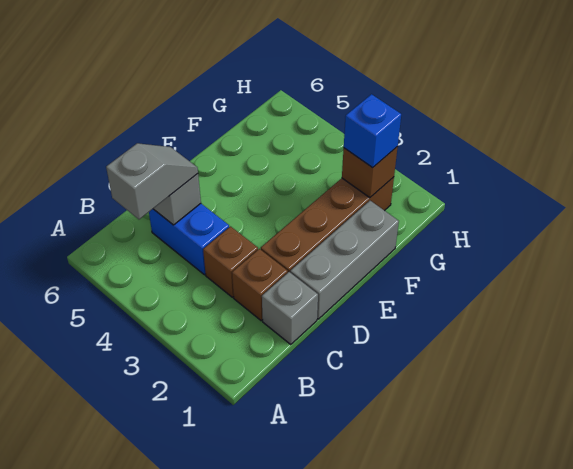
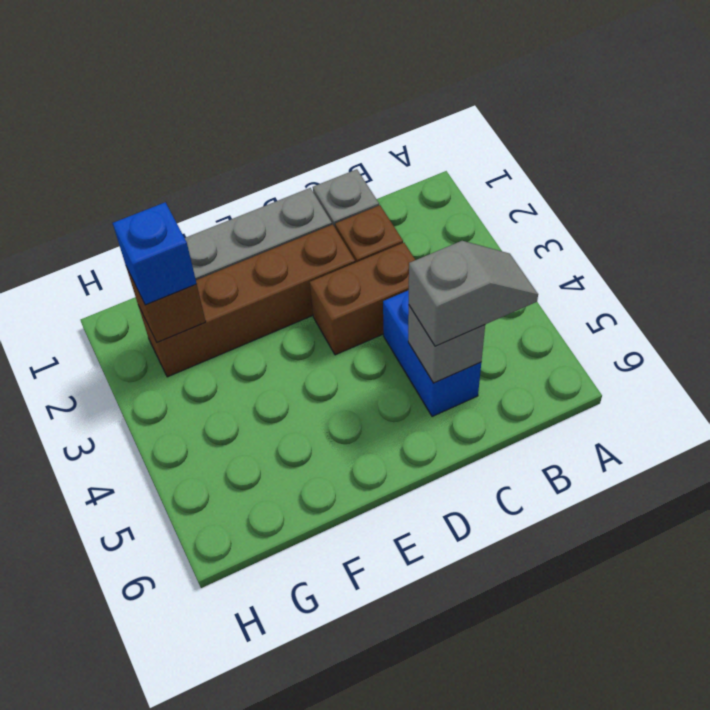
grey 1x2 slope [106,143,198,219] -> grey 1x2 slope turned to [409,241,538,346]
brown 1x1 brick [203,226,258,297] -> brown 1x2 brick [310,243,415,355]

